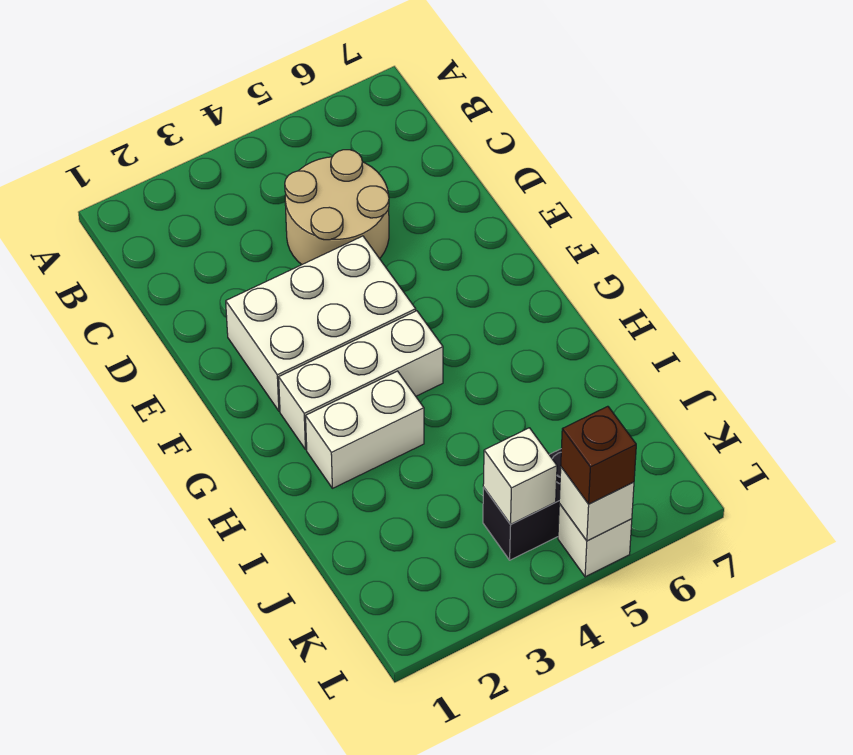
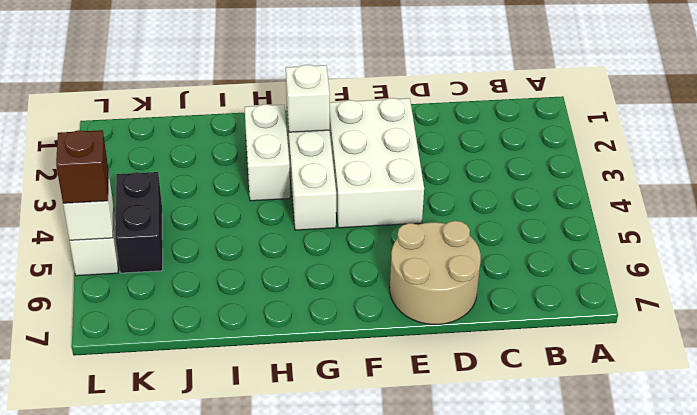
tan 2x2 round brick [285,150,389,265] -> tan 2x2 round brick moved to [390,221,481,324]
white 1x1 brick [483,428,557,524] -> white 1x1 brick moved to [286,65,330,132]

